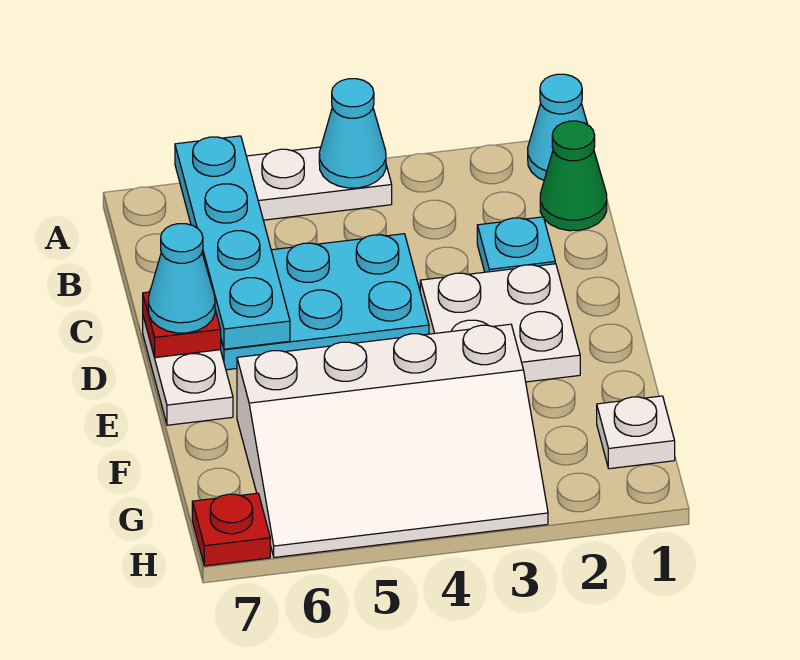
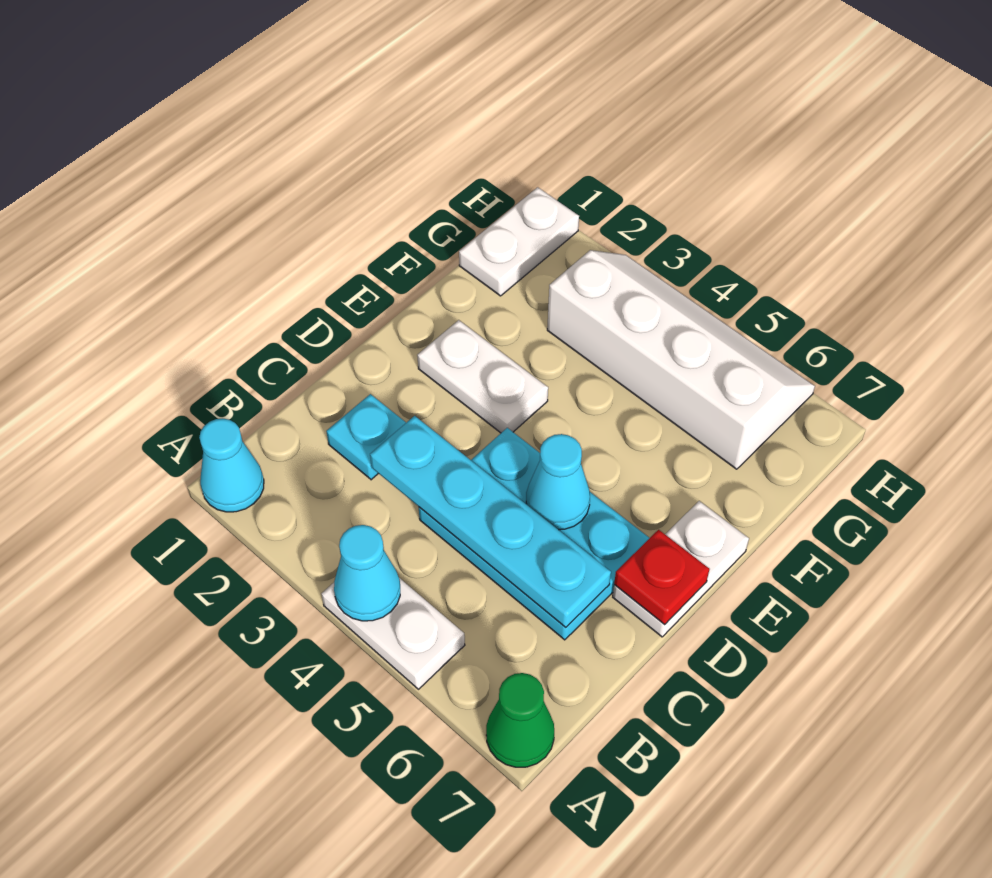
cyan 1x4 plate [175,136,290,349] -> cyan 1x4 plate turned to [370,416,611,627]
green 1x1 cone [540,121,607,231] -> green 1x1 cone moved to [486,673,554,767]
white 2x2 plate [420,264,580,382] -> white 1x2 plate [417,320,548,433]
cyan 1x1 cone [148,224,215,333] -> cyan 1x1 cone moved to [526,434,590,530]
white 3x4 slope [237,324,548,557] -> white 2x4 slope [547,250,815,469]
white 1x1 plate [597,396,675,469] -> white 1x2 plate [459,187,579,296]
red 1x1 plate [192,493,270,566] -> none

